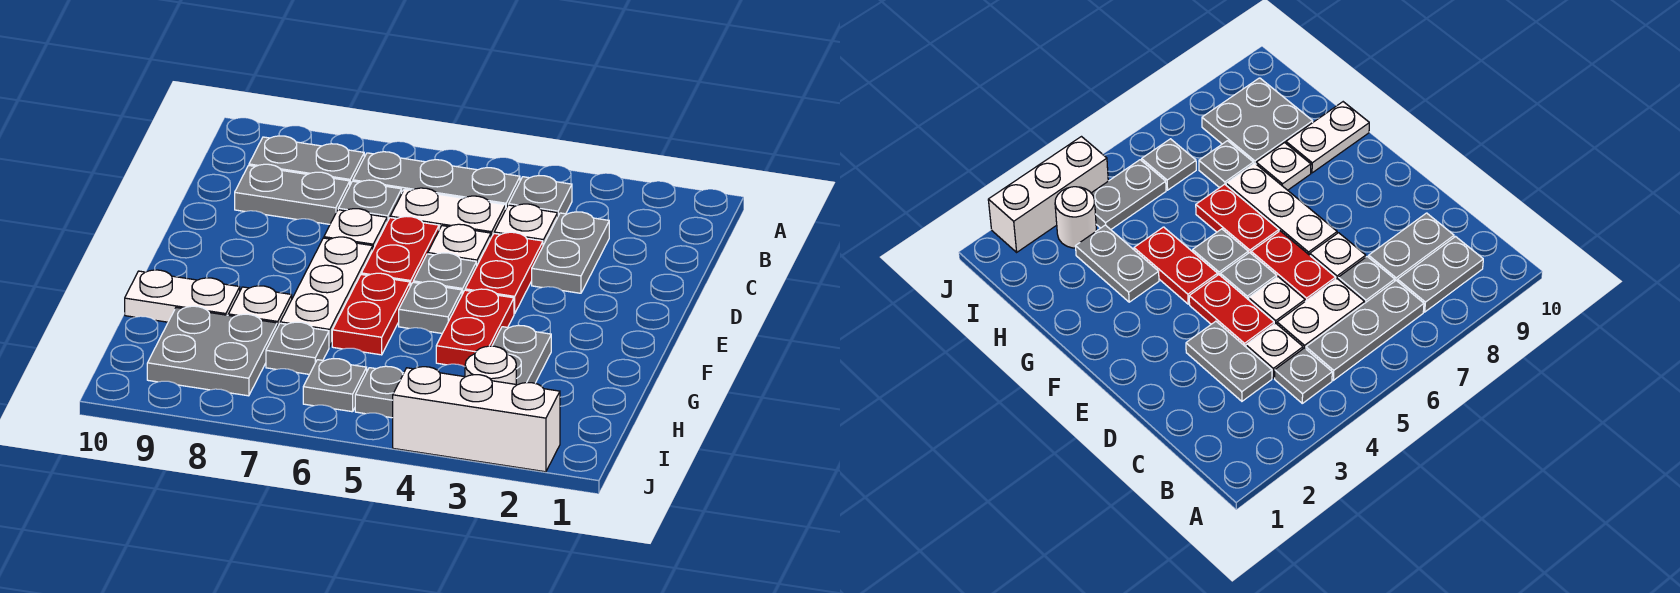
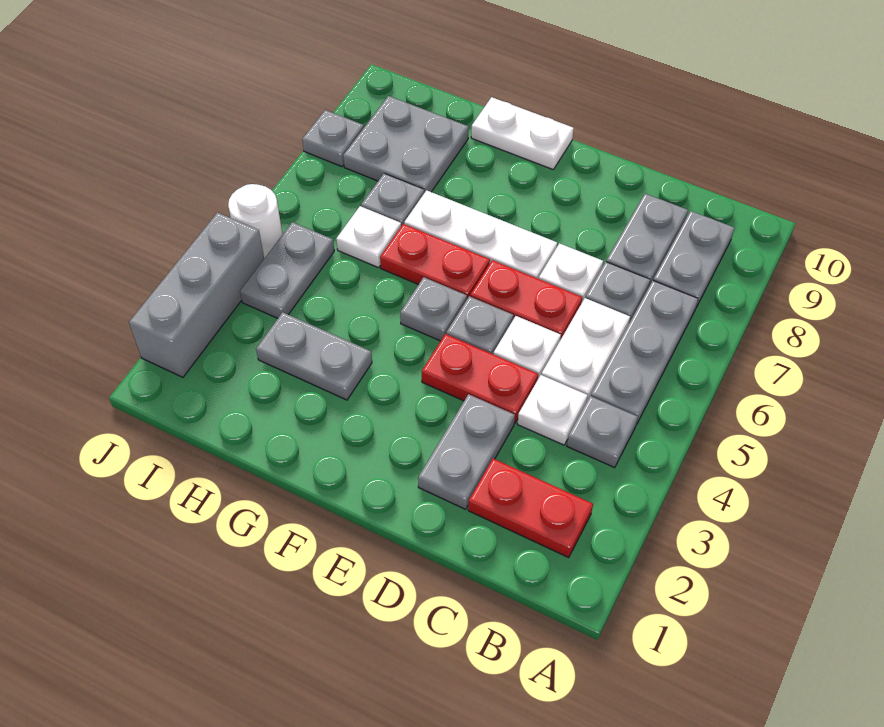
grey 1x2 plate [532,212,609,293] -> grey 1x2 plate turned to [418,394,515,509]
red 1x2 plate [436,289,514,367] -> red 1x2 plate moved to [468,459,593,558]
white 1x1 plate [228,286,292,327] -> white 1x1 plate moved to [336,206,401,268]
white 1x2 plate [125,270,240,322] -> white 1x2 plate turned to [471,97,574,170]
white 1x1 round brick [465,346,516,384] -> white 1x1 round brick moved to [228,184,283,258]
grey 1x1 plate [303,358,367,412] -> grey 1x1 plate moved to [302,110,364,167]
white 1x3 brick [393,367,560,472] -> grey 1x3 brick [129,213,264,377]

